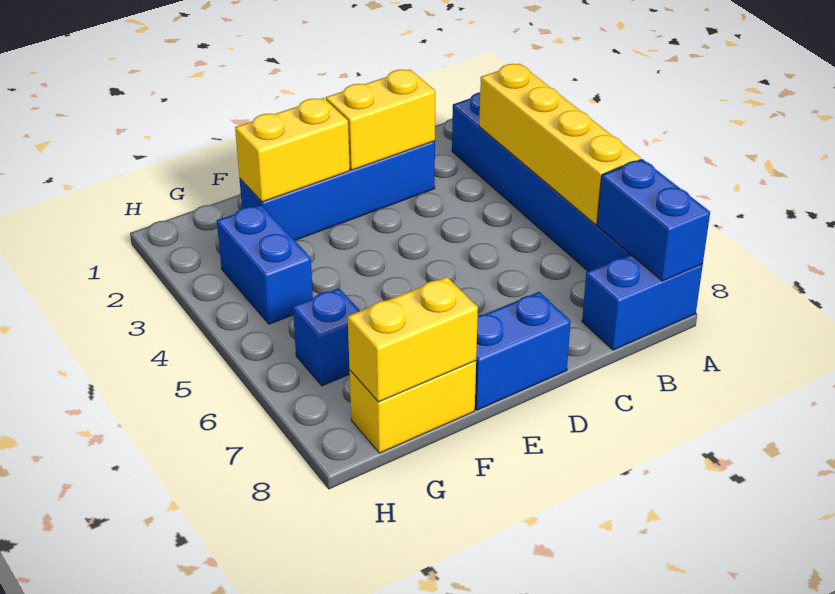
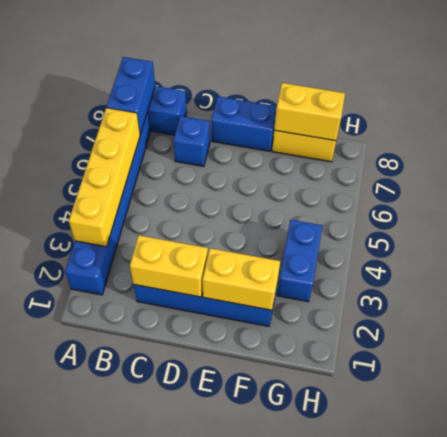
blue 1x1 brick [293,288,360,386] -> blue 1x1 brick moved to [173,116,210,166]

